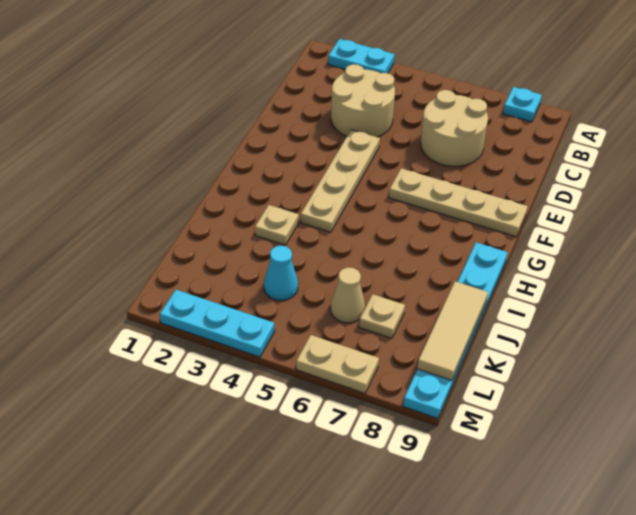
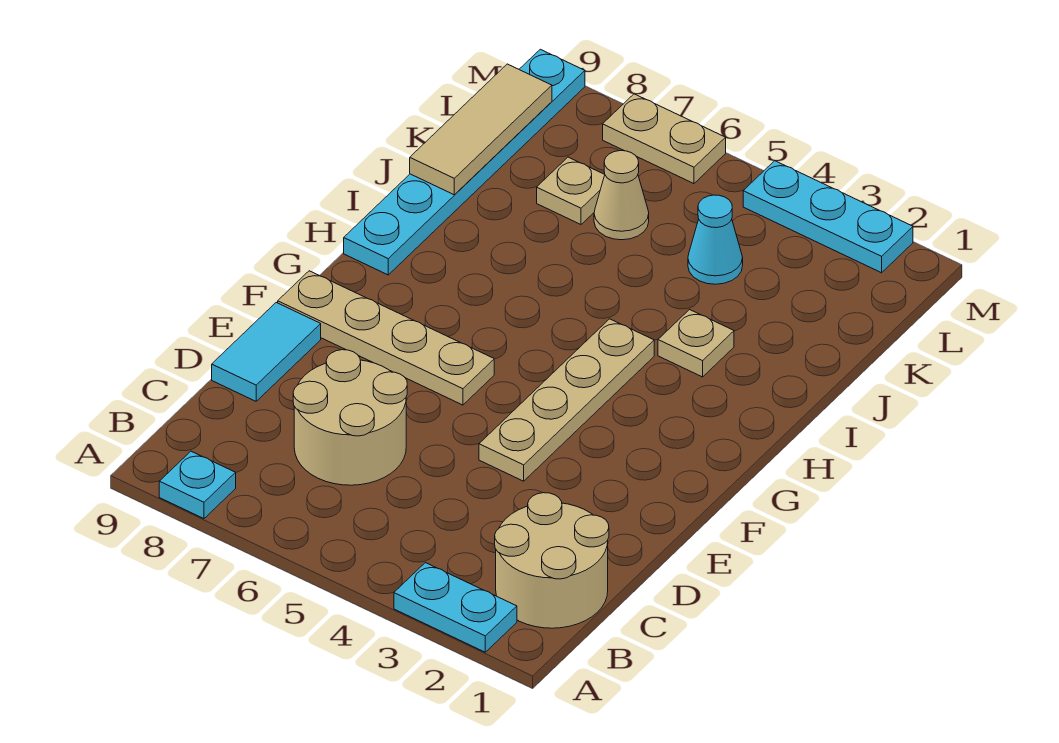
tan 2x2 round brick [331,64,395,137] -> tan 2x2 round brick moved to [495,493,609,628]
none -> cyan 1x2 tile [212,303,321,401]

